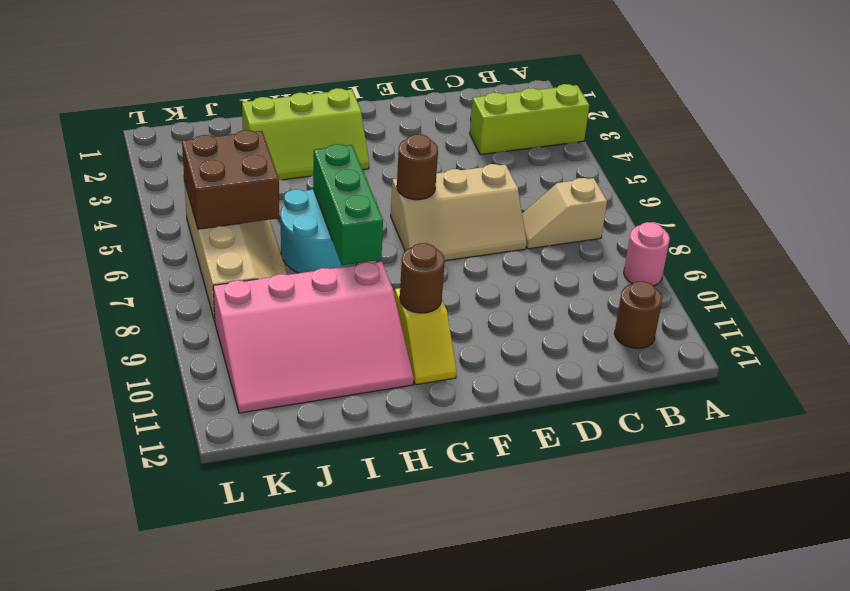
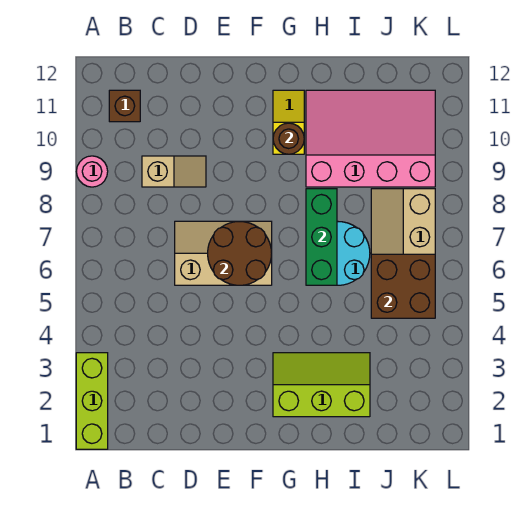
lime 1x3 brick [470,84,589,155] -> lime 1x3 brick turned to [76,353,108,449]
tan 1x2 slope [522,178,607,249] -> tan 1x2 slope moved to [142,156,206,187]
brown 1x1 round brick [615,281,662,348] -> brown 1x1 brick [109,90,140,122]
brown 1x1 round brick [397,134,438,200] -> brown 2x2 round brick [208,221,272,285]

